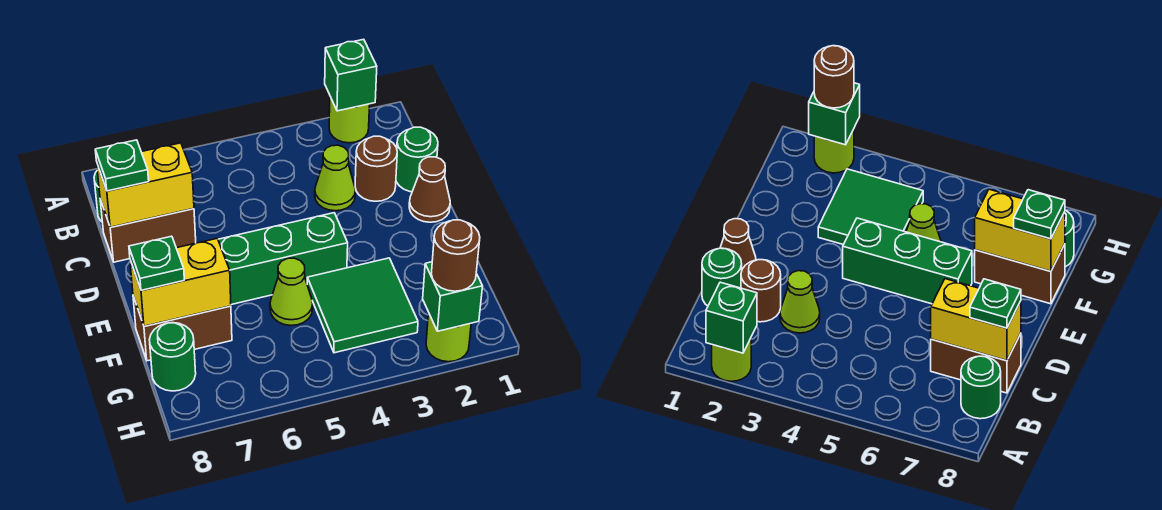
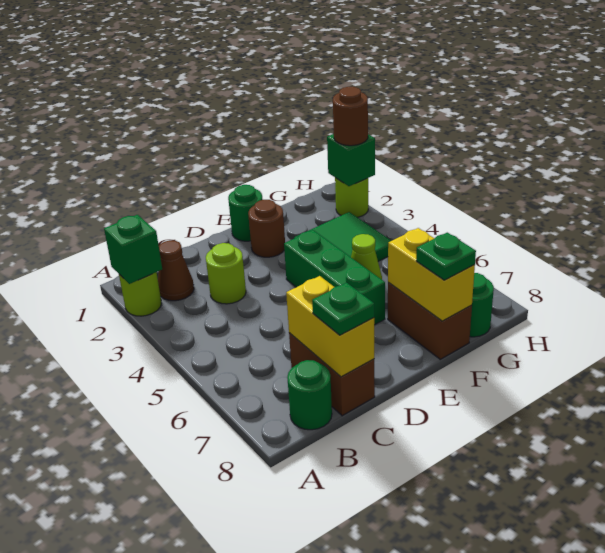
green 1x1 round brick [396,127,438,192] -> green 1x1 round brick moved to [228,185,263,241]
brown 1x1 round brick [355,136,397,201] -> brown 1x1 round brick moved to [248,200,285,257]
lime 1x1 cone [315,145,355,211] -> lime 1x1 round brick [206,243,246,304]
brown 1x1 cone [409,157,450,222] -> brown 1x1 cone moved to [158,240,194,301]

